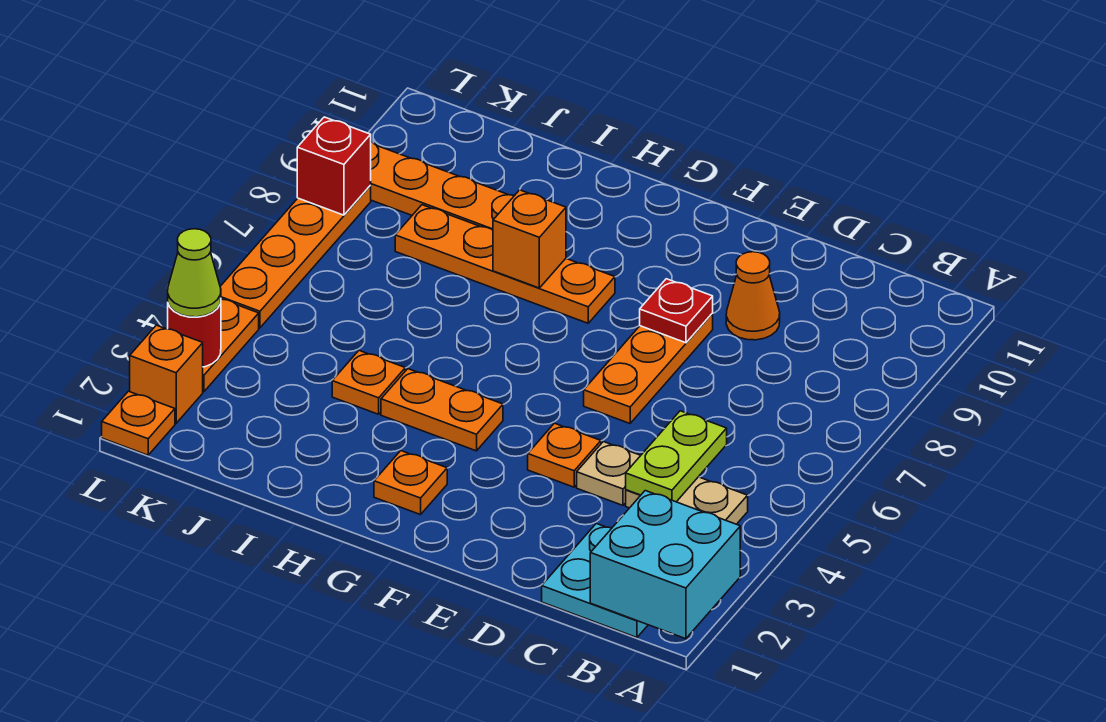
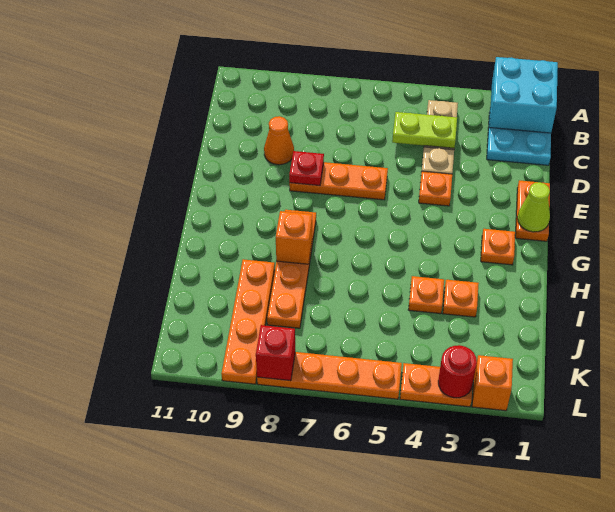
orange 1x2 plate [381,369,503,451] -> orange 1x2 plate moved to [515,180,550,241]
orange 1x1 plate [102,391,175,455] -> orange 1x1 plate moved to [443,280,479,317]
lime 1x1 cone [168,229,221,317] -> lime 1x1 cone moved to [517,182,550,232]

